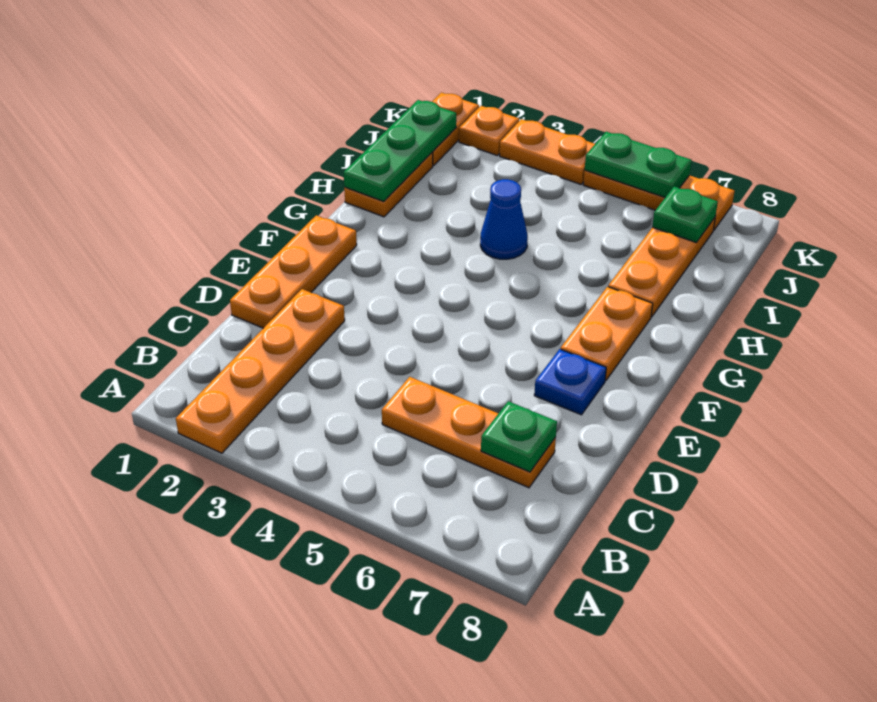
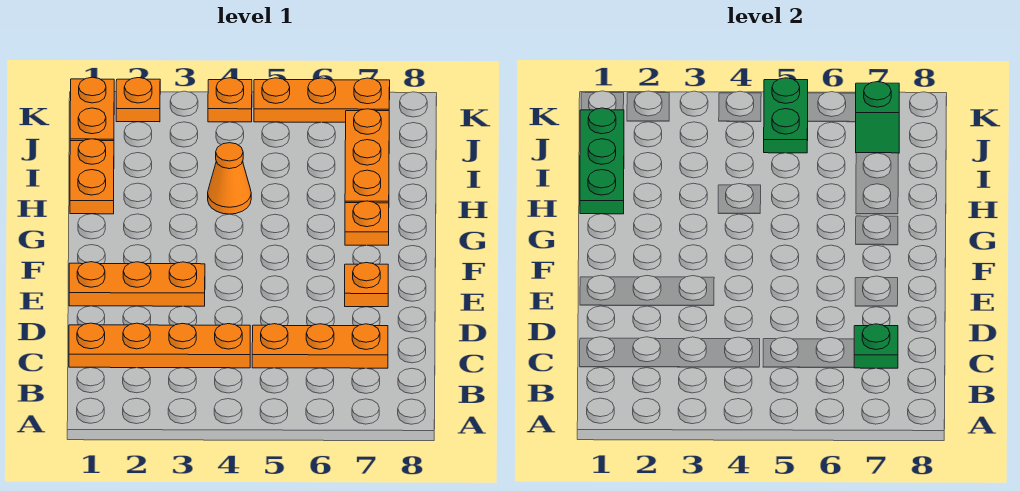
orange 1x4 plate [176,289,345,453] -> orange 1x4 plate turned to [69,323,250,368]
orange 1x3 plate [230,215,357,328] -> orange 1x3 plate turned to [69,262,205,306]
blue 1x1 plate [534,349,606,415] -> orange 1x1 plate [345,263,388,307]
orange 1x2 plate [561,287,653,381] -> orange 1x1 plate [345,201,389,245]
blue 1x1 cone [480,179,528,259] -> orange 1x1 cone [208,143,251,214]
green 1x1 plate [652,187,718,242] -> green 1x1 brick [856,82,899,153]
orange 1x2 plate [500,119,595,184] -> orange 1x1 plate [208,78,252,122]
green 1x2 plate [585,132,692,197] -> green 1x2 plate turned to [764,78,808,153]

